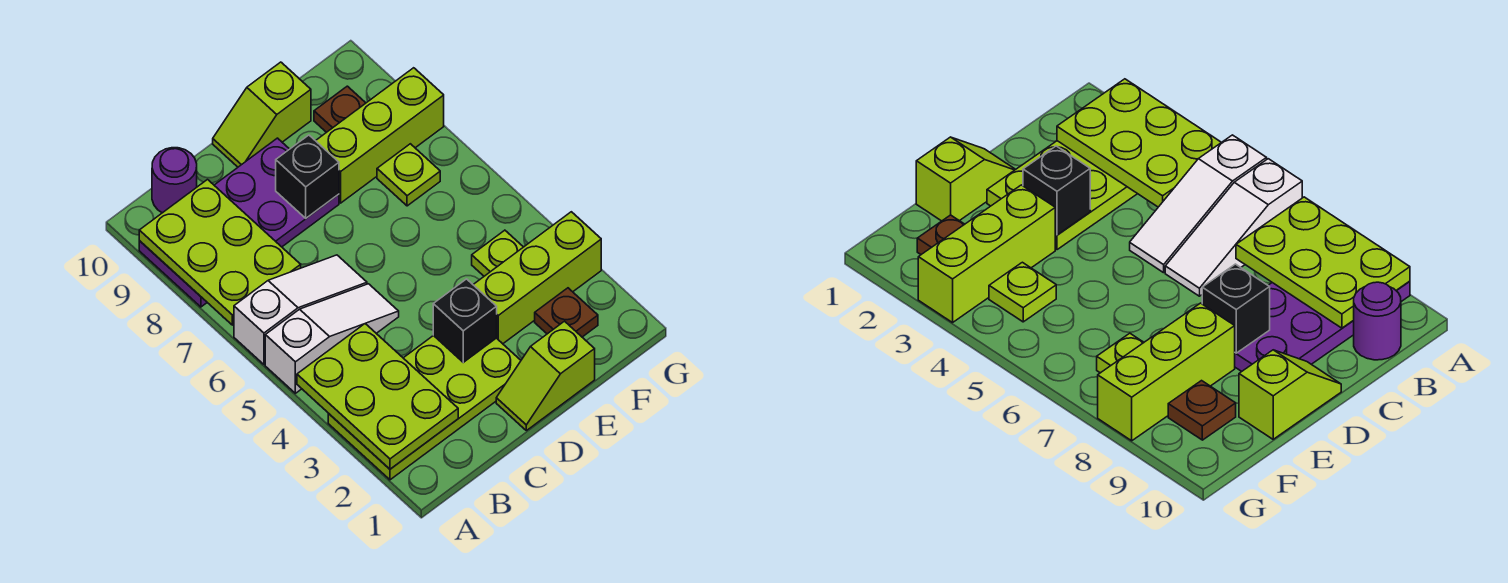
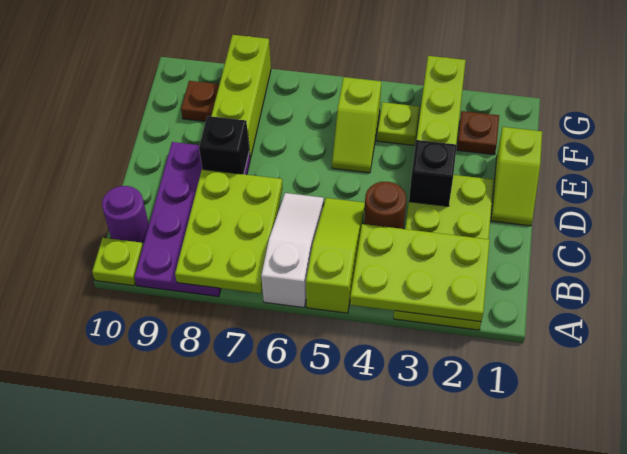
white 1x3 slope [265,284,399,393] -> lime 1x3 slope [306,198,365,313]
lime 2x3 plate [139,180,301,325] -> lime 2x3 plate turned to [175,169,283,293]
none -> brown 1x1 round brick [364,182,406,229]
lime 1x2 slope [213,62,311,167] -> lime 1x2 slope moved to [332,77,381,173]
lime 1x1 plate [377,144,440,206] -> lime 1x1 plate moved to [92,238,143,286]

